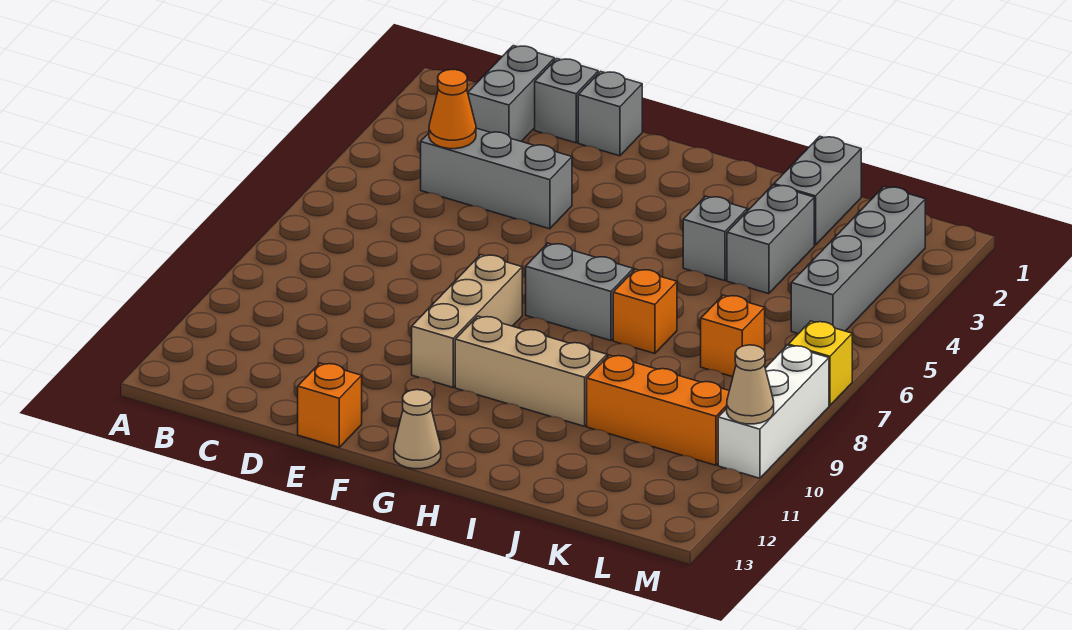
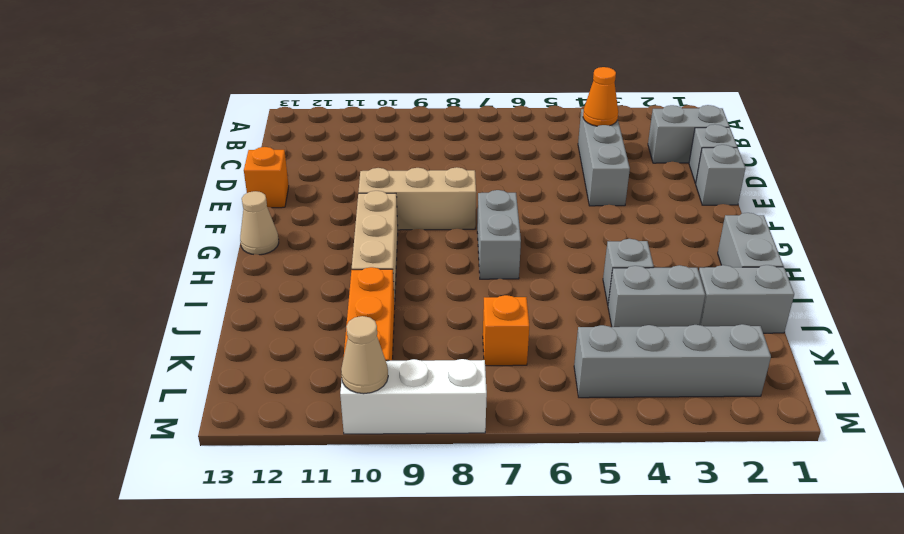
none -> grey 1x2 brick [718,213,783,267]
orange 1x1 brick [613,269,677,354] -> none
yellow 1x1 brick [788,321,852,405] -> none

